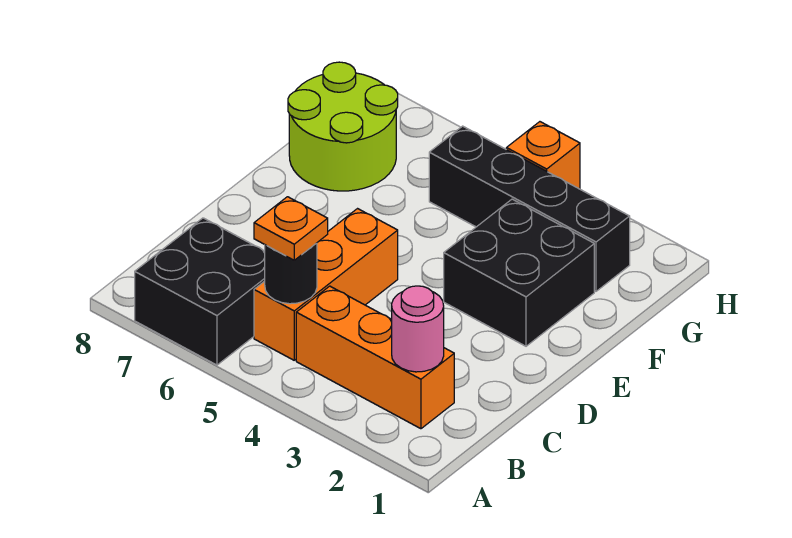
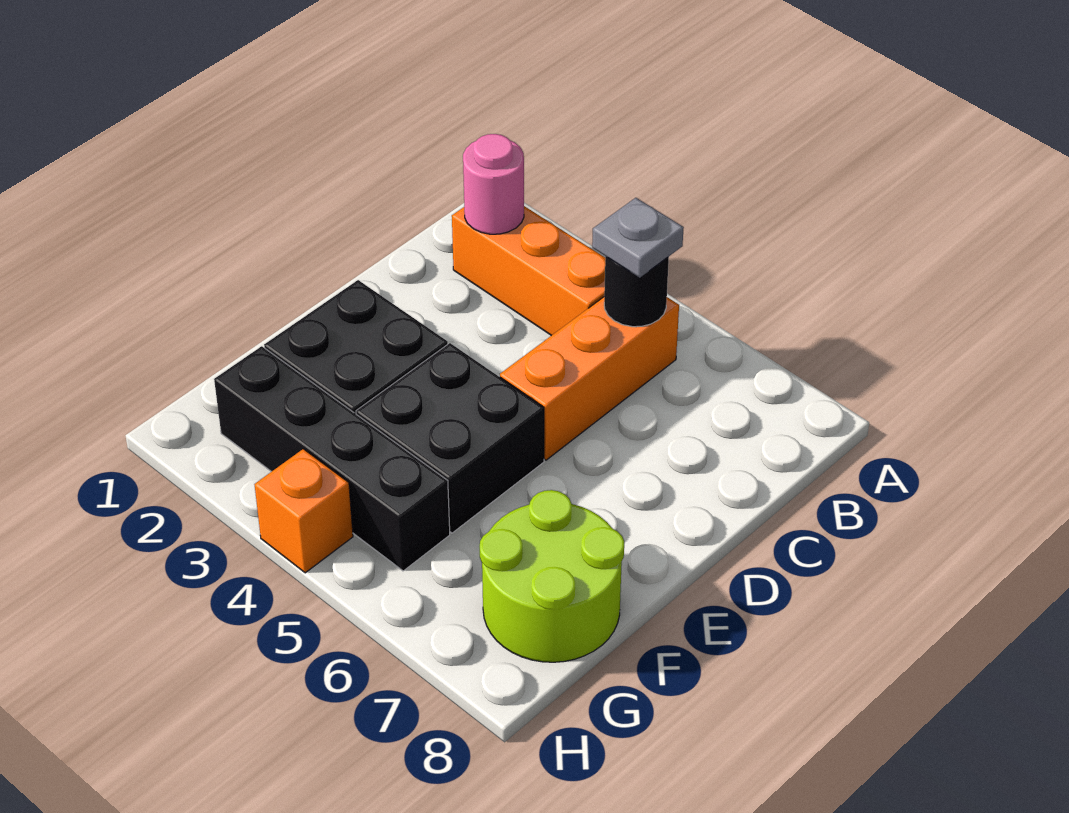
black 2x2 brick [135,218,265,365] -> black 2x2 brick moved to [356,343,544,533]
orange 1x1 plate [254,197,328,260] -> grey 1x1 plate [592,198,684,278]

